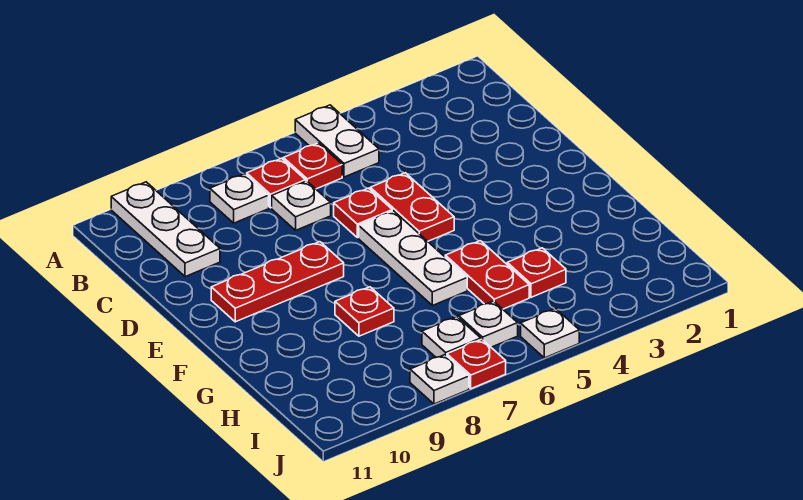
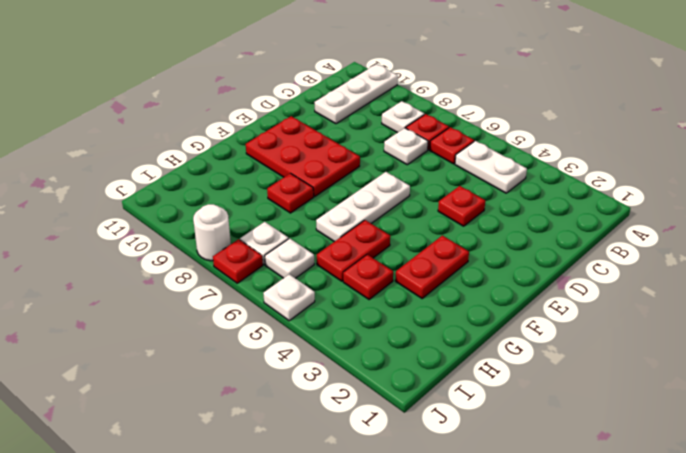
white 1x2 plate [295,105,379,177] -> white 1x2 plate turned to [455,141,527,193]
red 1x2 plate [370,173,454,241] -> red 1x2 plate moved to [395,236,469,298]
red 1x1 plate [334,188,392,238] -> red 1x1 plate moved to [438,186,485,226]
red 1x3 plate [211,242,344,322] -> red 2x3 plate [246,116,360,196]
white 1x1 plate [410,355,469,404] -> white 1x1 round brick [193,204,231,261]

